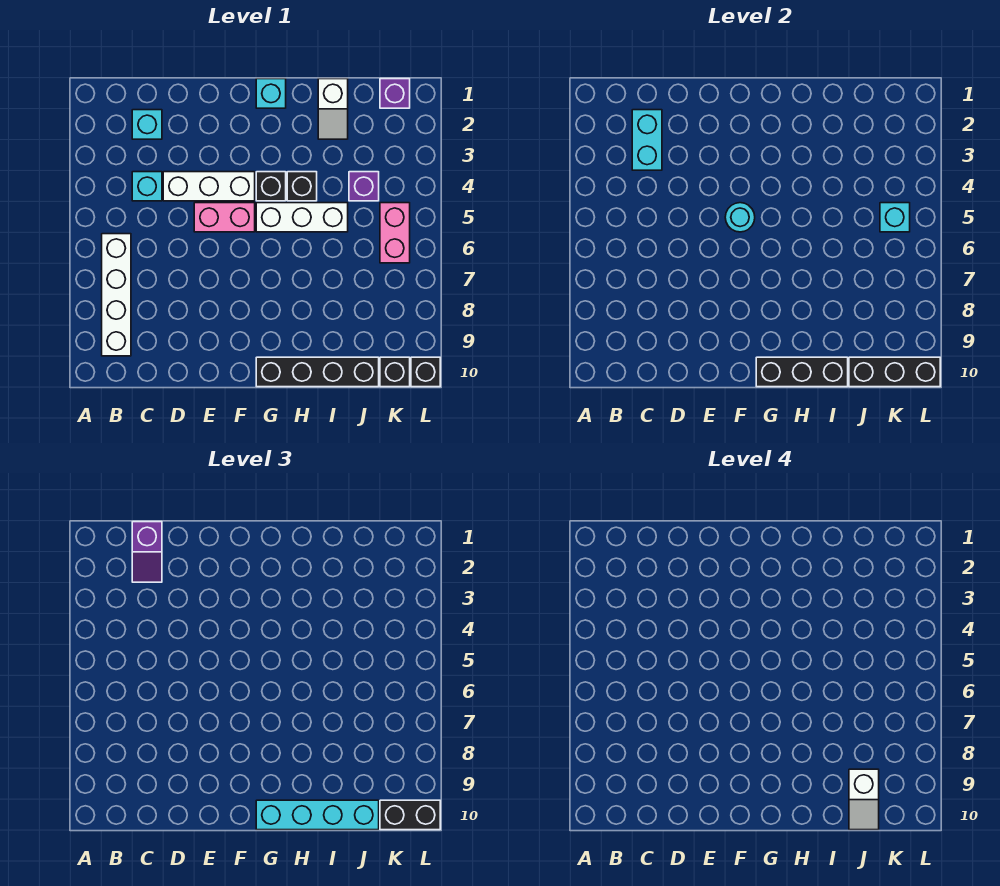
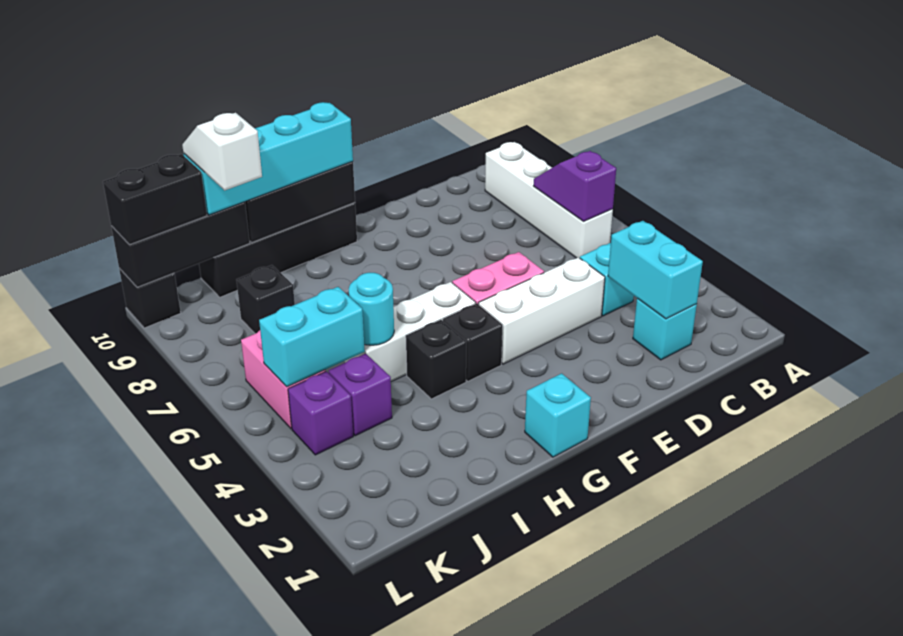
purple 1x2 slope [132,522,162,582] -> purple 1x2 slope moved to [533,151,616,221]
cyan 1x1 round brick [725,203,755,232] -> cyan 1x1 round brick moved to [349,273,394,345]
white 1x2 slope [318,79,348,139] -> none
purple 1x1 brick [380,79,410,108] -> purple 1x1 brick moved to [288,371,353,455]
cyan 1x1 brick [880,203,910,232] -> cyan 1x2 brick [259,287,365,387]
black 1x1 brick [380,357,410,387] -> black 1x1 brick moved to [236,265,295,334]

